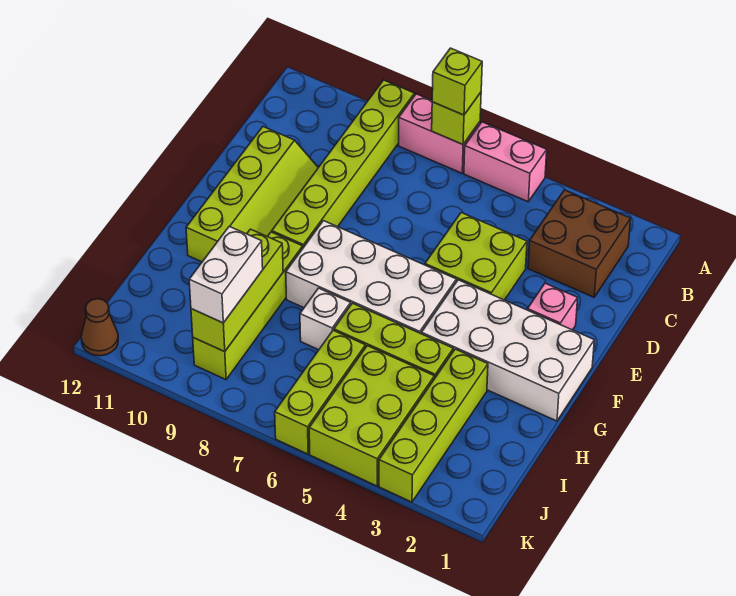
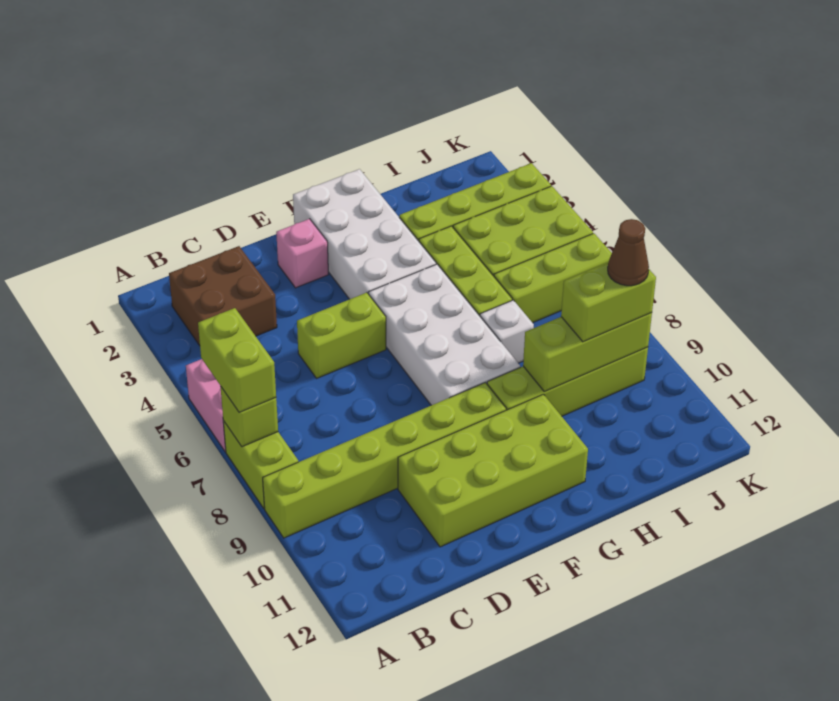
pink 1x2 brick [399,94,480,173] -> lime 1x2 brick [223,421,298,509]
lime 1x1 brick [432,48,482,115] -> lime 1x2 brick [198,308,276,413]
lime 2x2 brick [425,213,527,300] -> lime 1x2 brick [297,293,386,378]
lime 2x4 slope [186,127,318,262] -> lime 2x4 brick [398,394,588,547]
white 1x2 brick [189,226,263,323] -> lime 1x2 brick [561,263,656,342]
brown 1x1 cone [81,299,118,356] -> brown 1x1 cone moved to [608,219,649,286]

